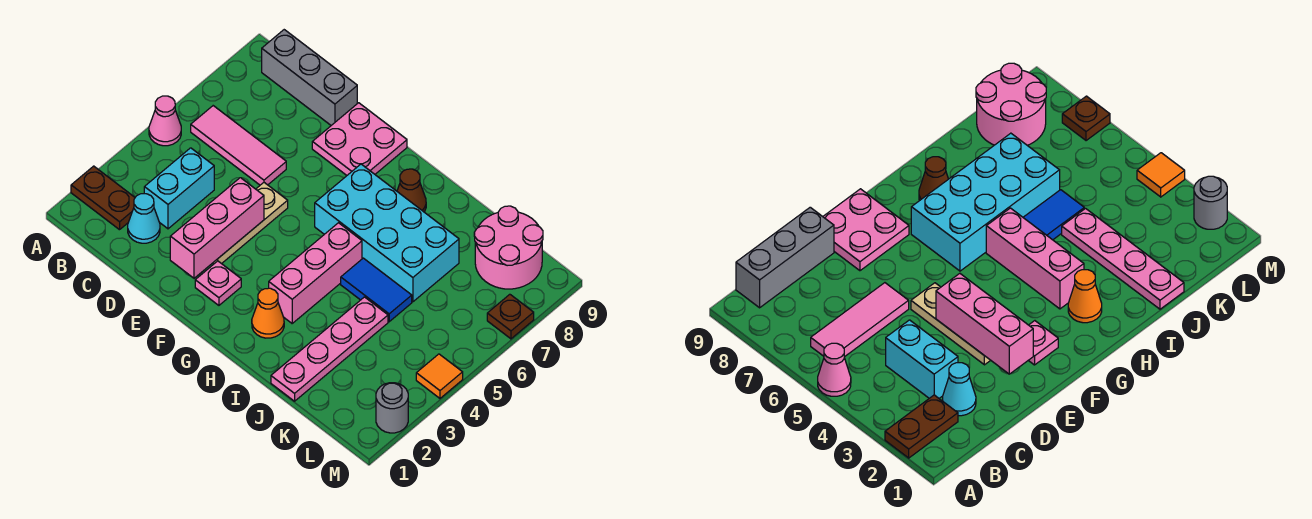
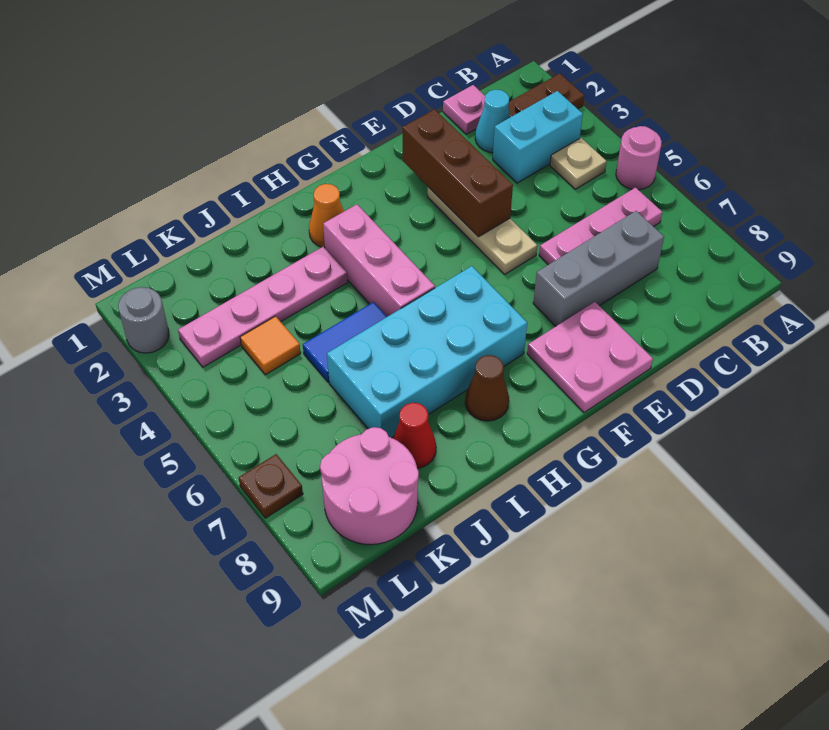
pink 1x1 cone [149,96,181,146] -> pink 1x1 round brick [616,126,662,190]
none -> tan 1x1 plate [550,138,607,189]
pink 1x3 tile [191,106,286,185] -> pink 1x3 plate [539,188,662,265]
grey 1x3 brick [262,30,357,125] -> grey 1x3 brick moved to [533,211,664,326]
cyan 1x2 brick [144,148,214,229] -> cyan 1x2 brick turned to [493,91,583,183]
pink 1x3 brick [170,178,264,278] -> brown 1x3 brick [402,109,513,237]
pink 1x1 plate [195,261,241,305] -> pink 1x1 plate moved to [443,85,485,134]
pink 1x4 plate [271,297,388,401] -> pink 1x4 plate turned to [178,247,348,367]
none -> red 1x1 cone [393,403,436,468]
orange 1x1 tile [416,354,463,398] -> orange 1x1 tile moved to [240,316,301,375]

